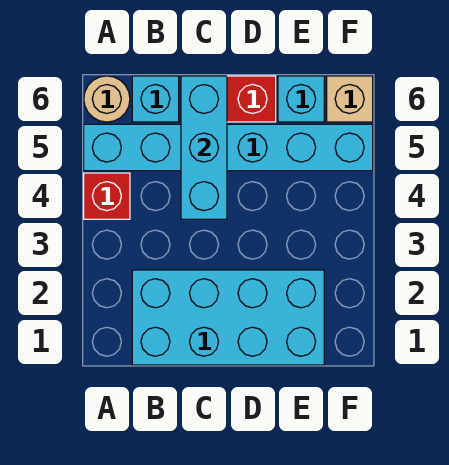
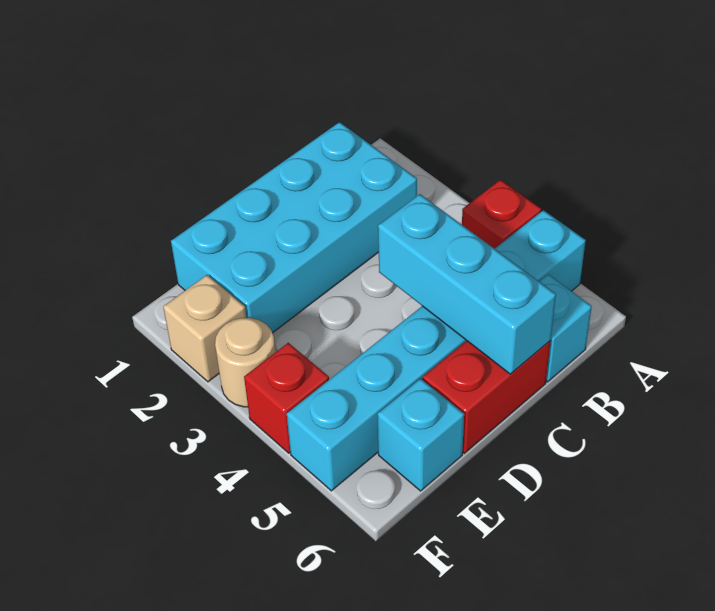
tan 1x1 round brick [84,76,130,122] -> tan 1x1 round brick moved to [215,318,275,407]
none -> red 1x1 brick [244,343,329,453]
tan 1x1 brick [327,76,373,122] -> tan 1x1 brick moved to [163,275,246,382]

